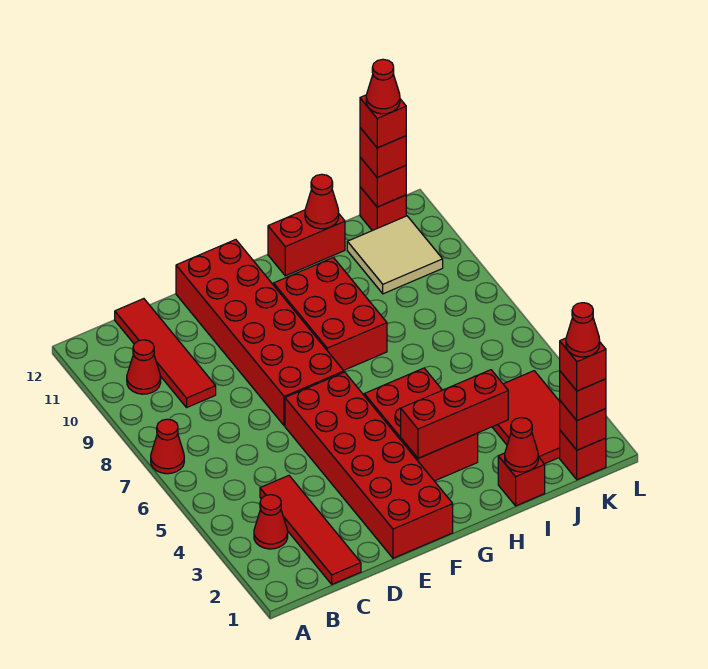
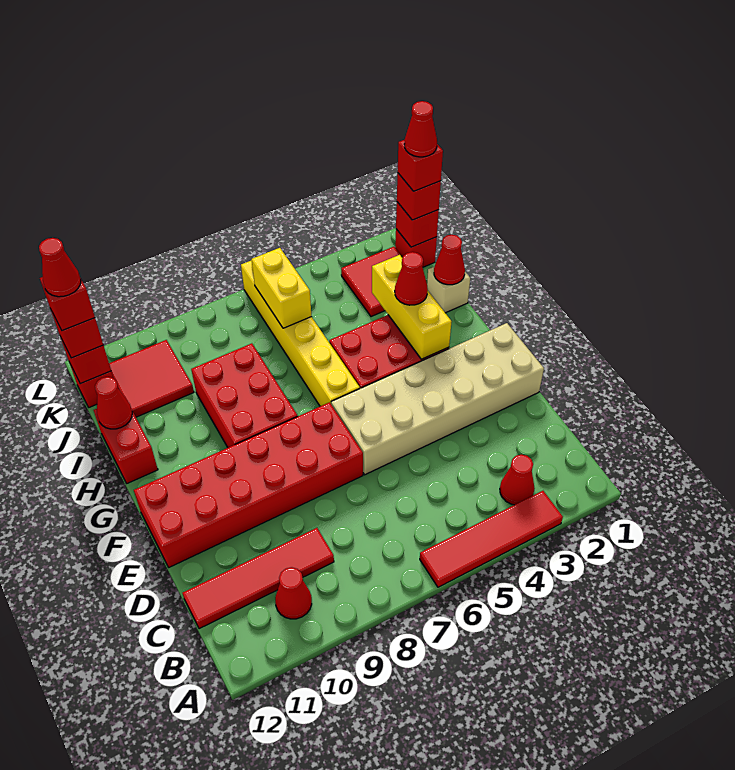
red 1x1 cone [151,419,184,474] -> red 1x1 cone moved to [395,252,428,305]
red 1x4 tile [260,476,361,584] -> red 1x4 tile moved to [420,491,563,587]
red 2x6 brick [285,372,453,558] -> tan 2x6 brick [331,323,544,475]
red 1x3 brick [401,370,508,458] -> yellow 1x3 brick [372,255,452,359]
none -> yellow 1x6 brick [241,260,360,406]
red 2x3 brick [274,258,387,370] -> red 2x3 brick turned to [191,343,298,448]
red 1x1 brick [498,453,545,506] -> tan 1x1 brick [427,267,470,313]
red 2x3 tile [492,371,560,464] -> red 2x2 tile [341,247,403,317]
none -> yellow 1x2 brick [252,248,311,328]
tan 2x2 tile [347,216,443,294] -> red 2x2 tile [109,340,194,417]

